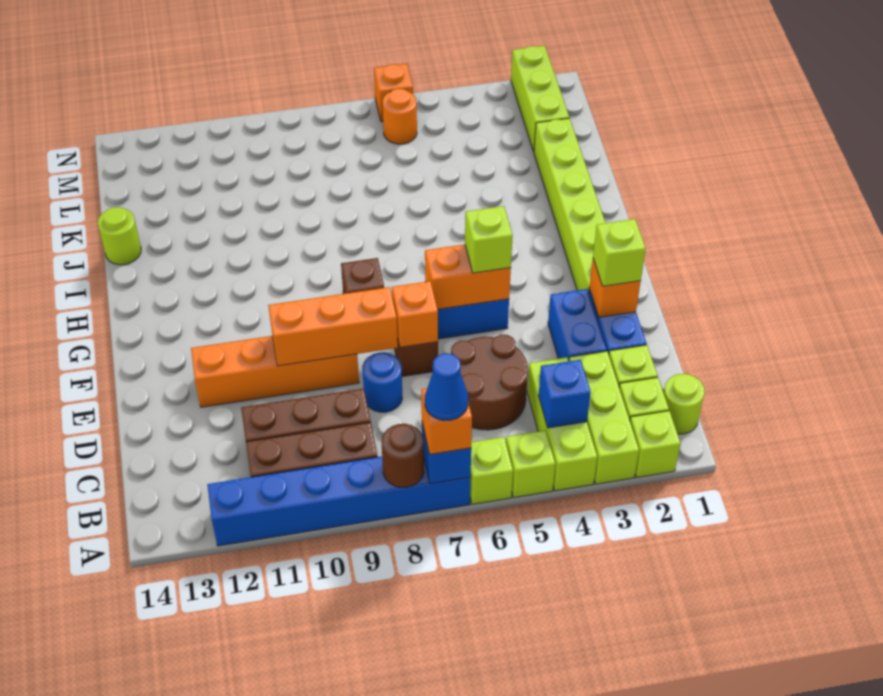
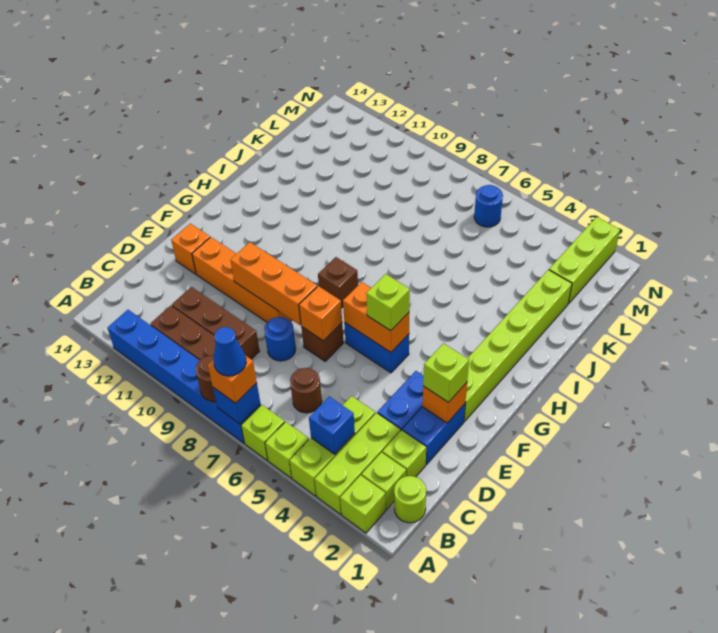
brown 2x2 round brick [451,335,528,430] -> brown 1x1 round brick [290,368,322,413]
lime 1x1 round brick [98,207,141,265] -> none
orange 1x1 round brick [382,88,417,144] -> blue 1x1 round brick [474,185,503,227]
orange 1x1 brick [374,64,413,122] -> orange 1x1 brick moved to [171,224,210,274]

